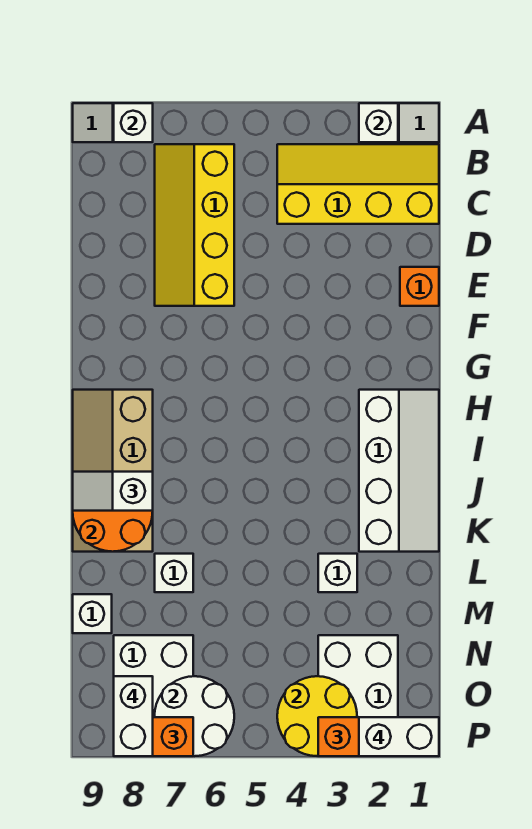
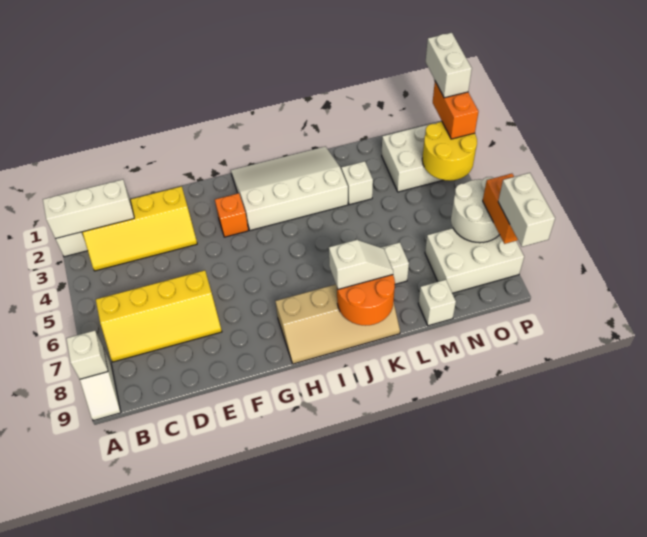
white 1x1 brick [359,103,398,142] -> white 1x3 brick [43,179,134,239]
yellow 2x4 slope [277,144,439,224] -> yellow 2x4 slope turned to [83,186,197,271]
orange 1x1 brick [400,267,439,306] -> orange 1x1 brick moved to [215,193,248,237]
white 2x4 slope [359,390,439,552] -> white 3x4 slope [231,146,348,230]
white 1x2 slope [73,472,153,511] -> white 1x2 slope turned to [329,240,393,289]
white 1x2 brick [114,676,153,756] -> white 1x2 brick turned to [498,173,555,247]

